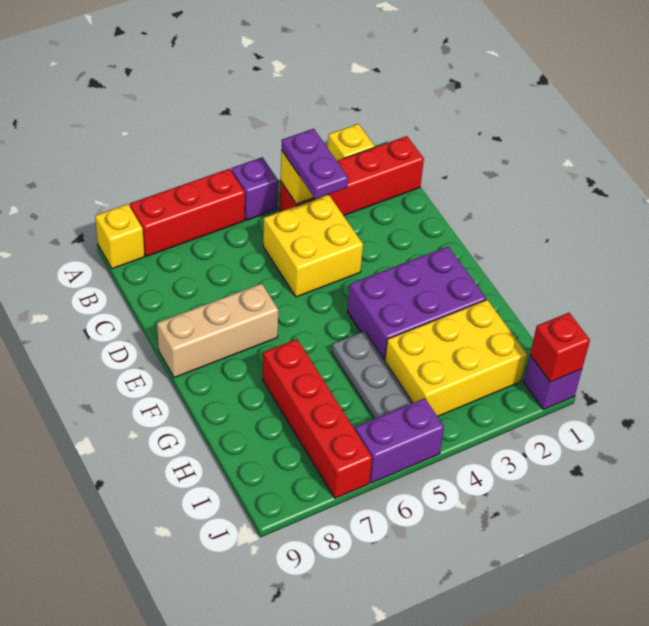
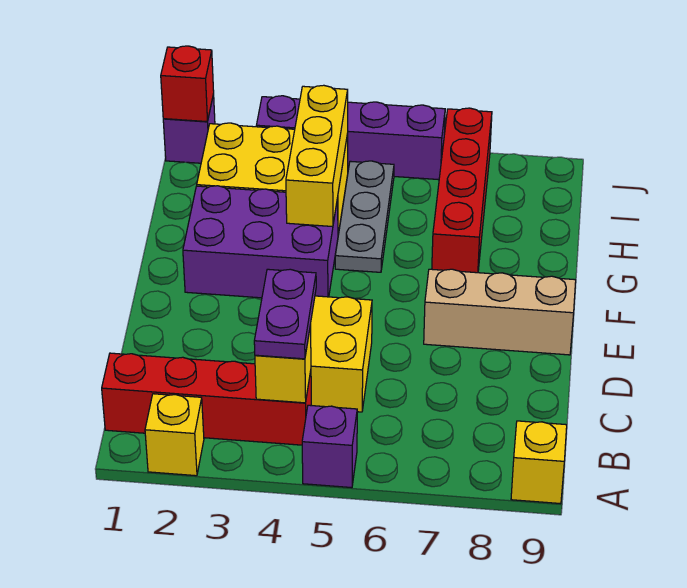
red 1x3 brick [130,169,245,256] -> none
none -> yellow 1x3 brick [286,85,348,227]
purple 1x2 brick [355,398,444,483] -> purple 1x4 brick [256,96,445,180]

